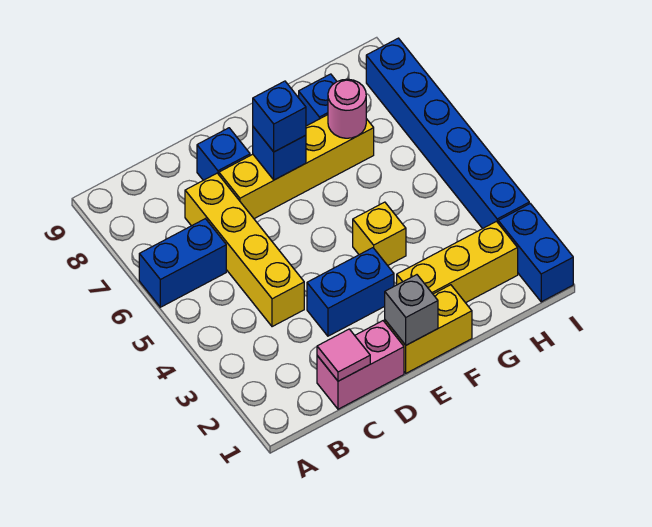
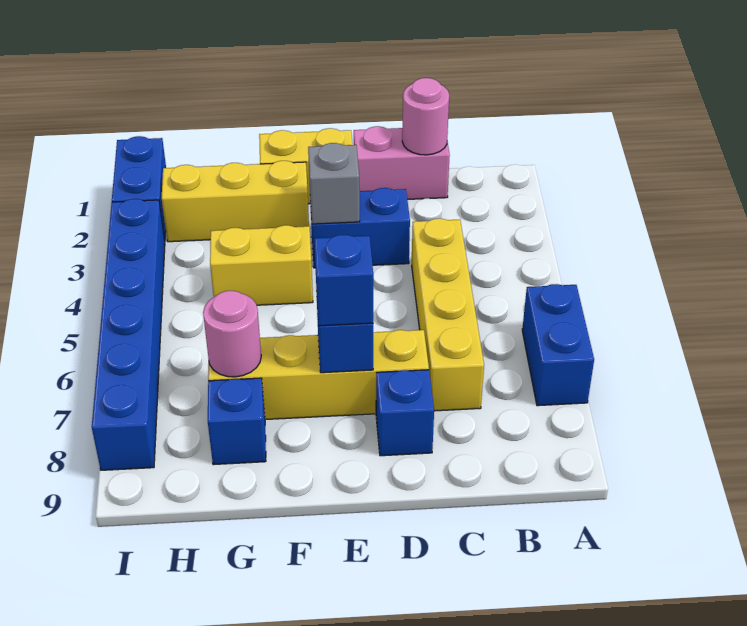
blue 1x2 brick [139,219,226,307] -> blue 1x2 brick turned to [522,284,594,406]
pink 1x1 tile [317,329,370,381] -> pink 1x1 round brick [402,78,449,155]
grey 1x1 brick [385,275,438,345] -> grey 1x1 brick moved to [308,143,360,224]
yellow 1x1 brick [353,202,406,266] -> yellow 1x2 brick [210,225,313,305]

